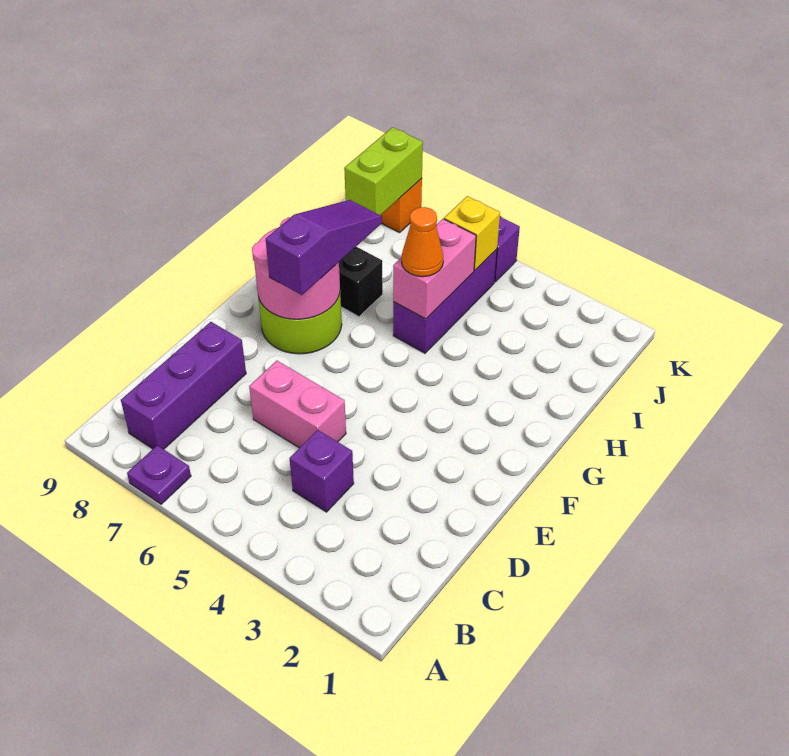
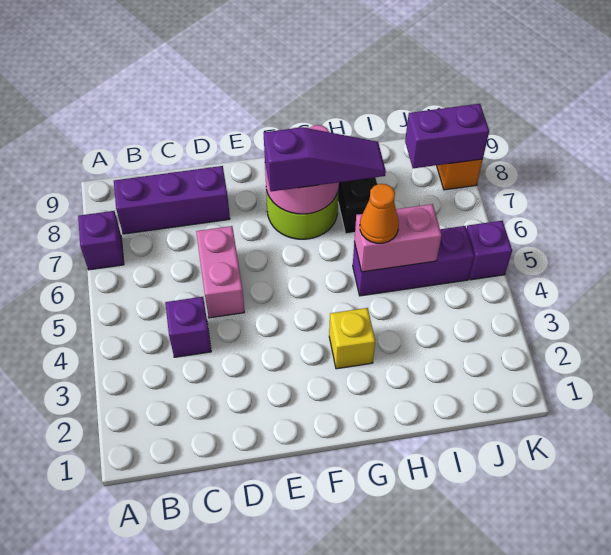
purple 1x1 plate [127,445,191,504] -> purple 1x1 brick [78,211,124,270]
yellow 1x1 brick [444,196,500,270] -> yellow 1x1 brick moved to [329,308,375,369]
lime 1x2 brick [344,127,423,215] -> purple 1x2 brick [405,104,489,168]

